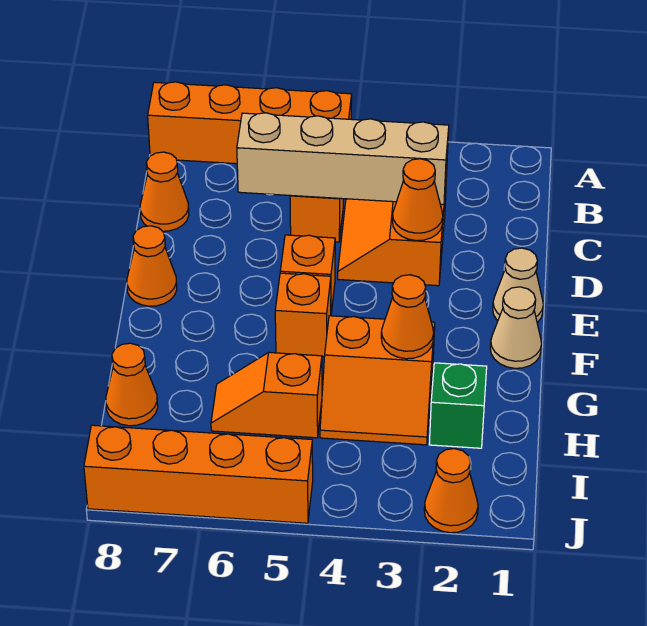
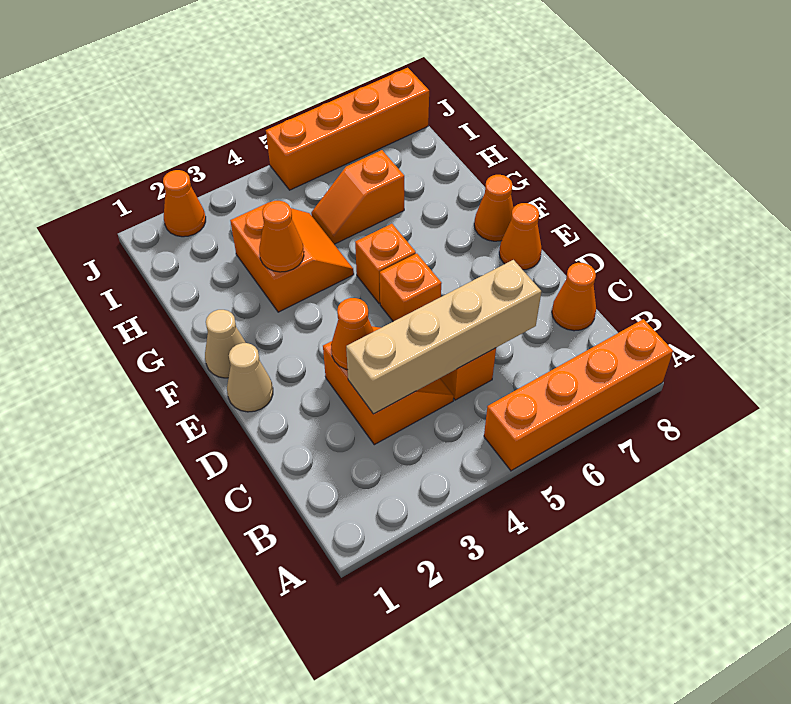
orange 2x2 slope [320,316,435,445] -> orange 2x2 slope turned to [230,202,354,312]
green 1x1 brick [429,363,487,448] -> none
orange 1x2 slope [211,352,322,438] -> orange 1x2 slope turned to [311,150,404,244]
orange 1x1 cone [106,343,158,426] -> orange 1x1 cone moved to [474,175,514,241]

